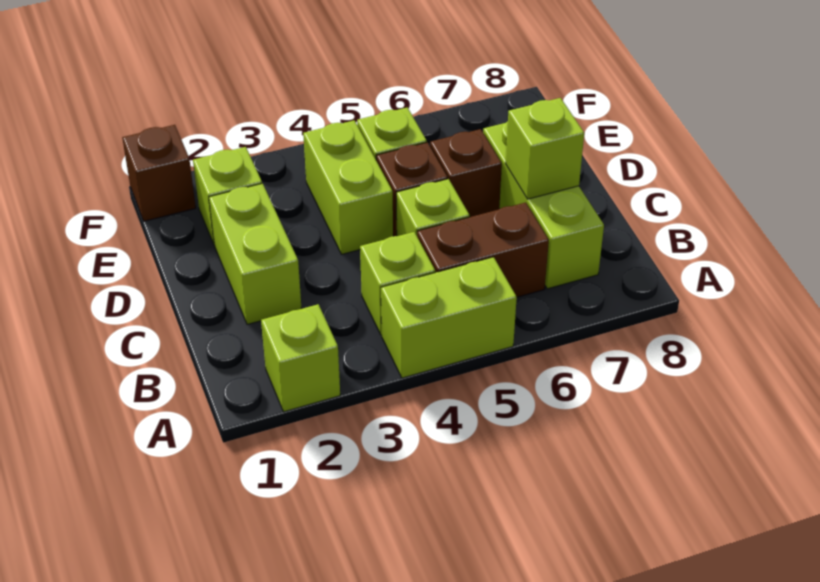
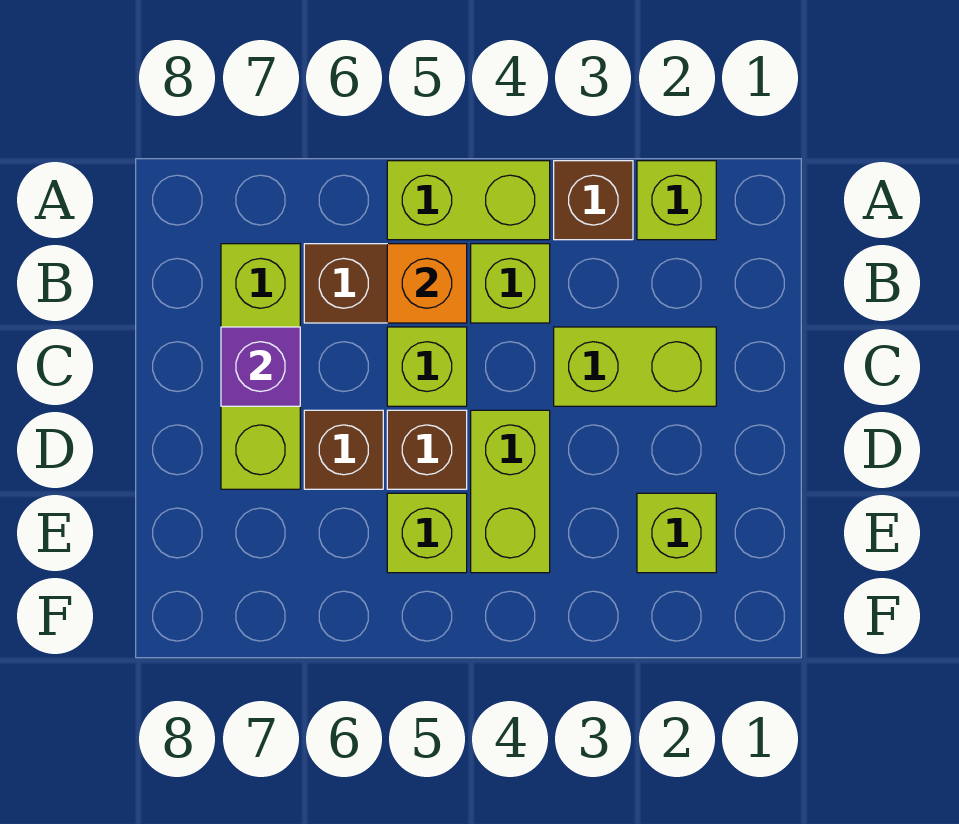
none -> orange 1x1 brick [387,244,467,323]
lime 1x2 brick [209,183,302,324] -> lime 1x2 brick turned to [554,327,716,406]
lime 1x1 brick [505,98,584,199] -> purple 1x1 brick [221,327,300,406]
brown 1x1 brick [122,125,196,221] -> brown 1x1 brick moved to [554,161,633,240]

